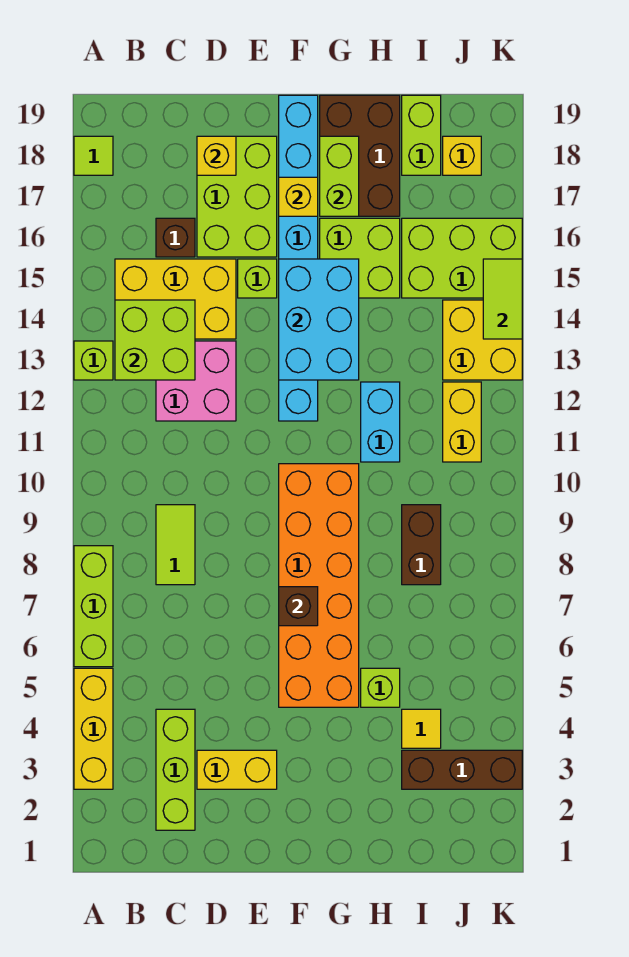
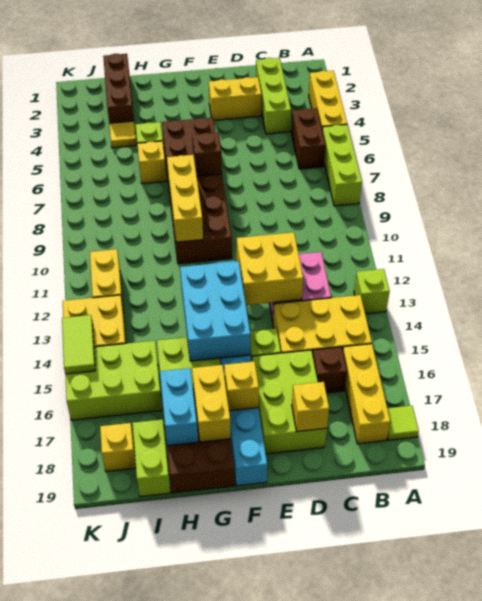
lime 2x2 brick [115,300,195,380] -> none
none -> yellow 1x3 brick [343,344,390,444]
lime 1x2 tile [156,505,195,585] -> none
none -> yellow 2x2 brick [237,232,303,305]
orange 2x6 brick [279,464,359,707] -> brown 2x6 brick [162,118,232,264]
none -> yellow 1x3 brick [167,155,203,242]
lime 1x2 brick [320,136,359,216] -> yellow 1x2 brick [192,365,230,442]
none -> yellow 1x1 brick [137,141,167,184]
cyan 1x2 brick [361,382,400,462] -> cyan 1x2 brick moved to [160,368,198,446]
brown 1x3 brick [402,750,522,789] -> brown 1x3 brick turned to [103,54,134,123]
brown 1x2 brick [402,505,441,585] -> brown 1x2 brick moved to [291,108,326,169]

